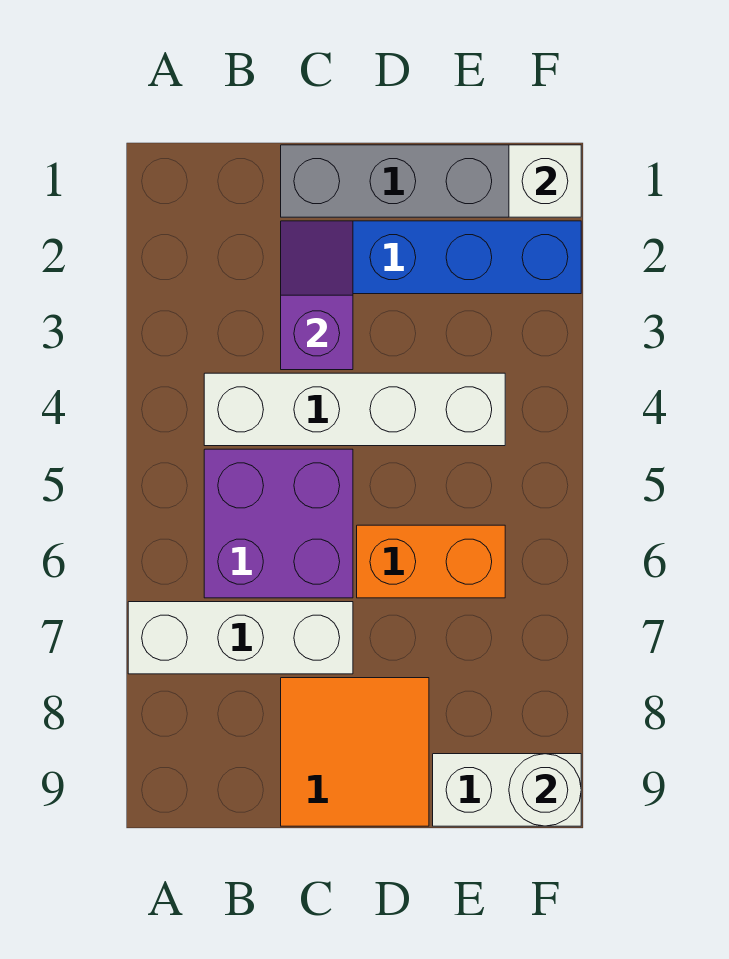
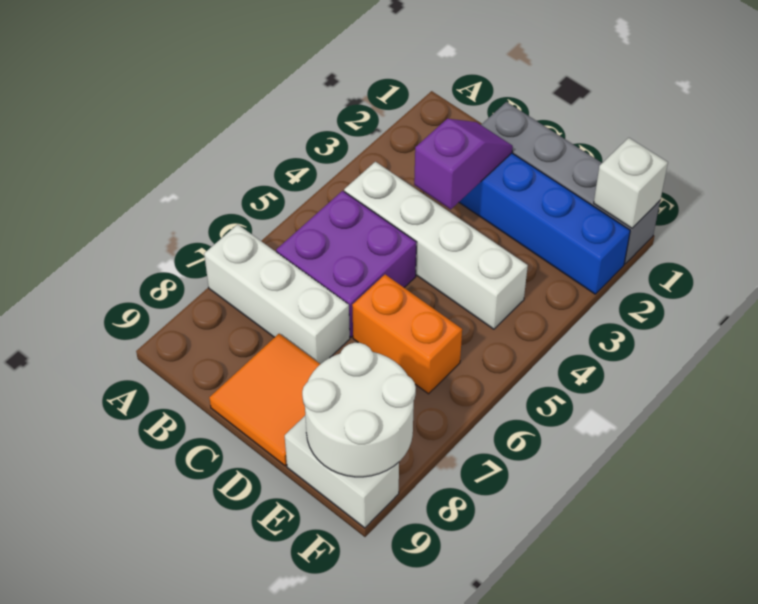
white 1x1 round brick [509,754,581,826] -> white 2x2 round brick [302,343,416,477]

